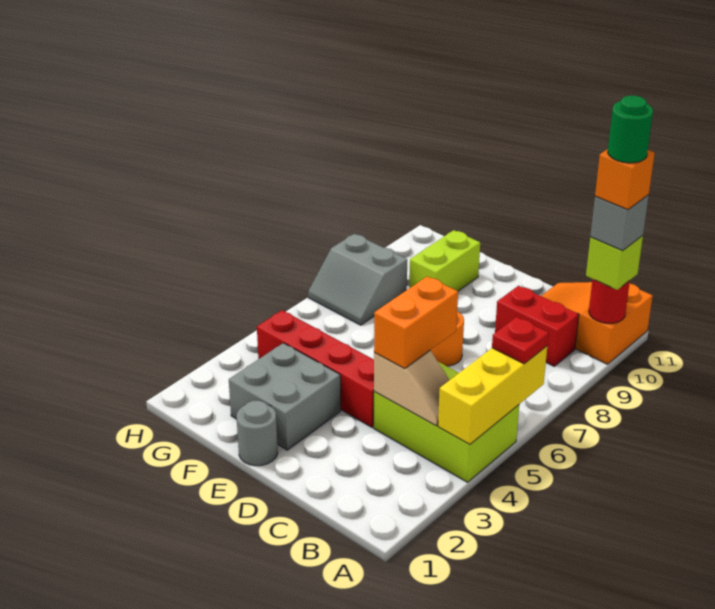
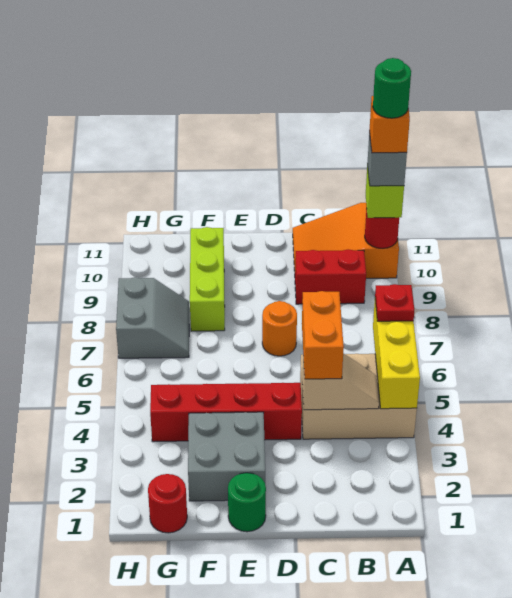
lime 2x3 brick [373,362,519,482] -> tan 2x3 brick [300,354,417,439]
grey 1x1 round brick [237,401,278,466] -> green 1x1 round brick [228,473,266,532]
lime 1x2 brick [409,230,480,291] -> lime 1x3 brick [190,227,225,331]
none -> red 1x1 round brick [148,474,187,533]
grey 2x2 slope [308,234,407,325] -> grey 2x2 slope turned to [116,277,189,358]

